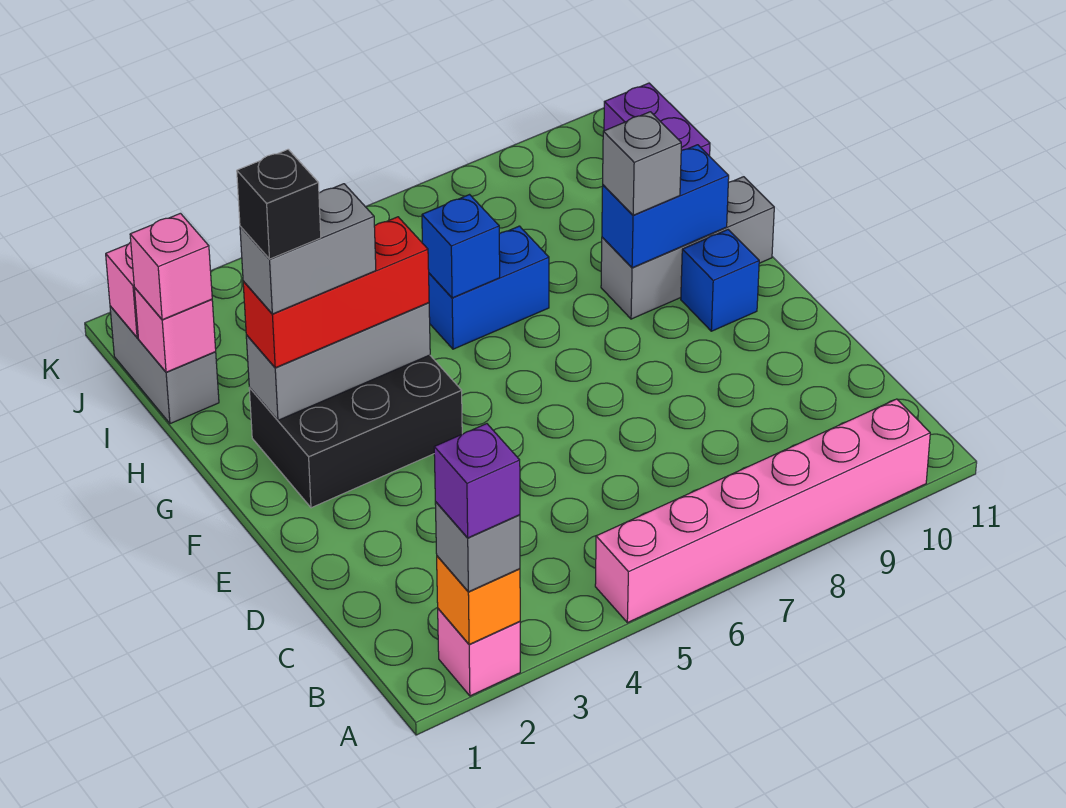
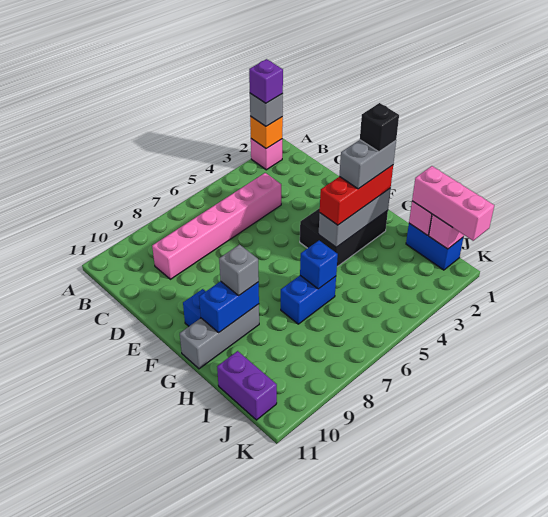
pink 1x6 brick [595,399,930,623] -> pink 1x6 brick moved to [152,173,281,279]
grey 1x2 brick [110,306,219,424] -> blue 1x2 brick [406,223,463,270]
pink 1x1 brick [130,213,212,320] -> pink 1x3 brick [412,166,494,241]

